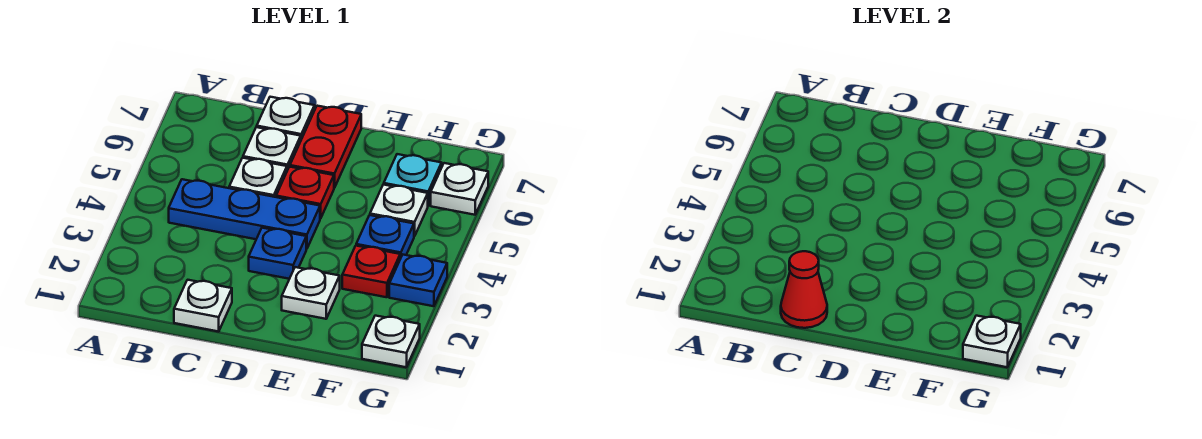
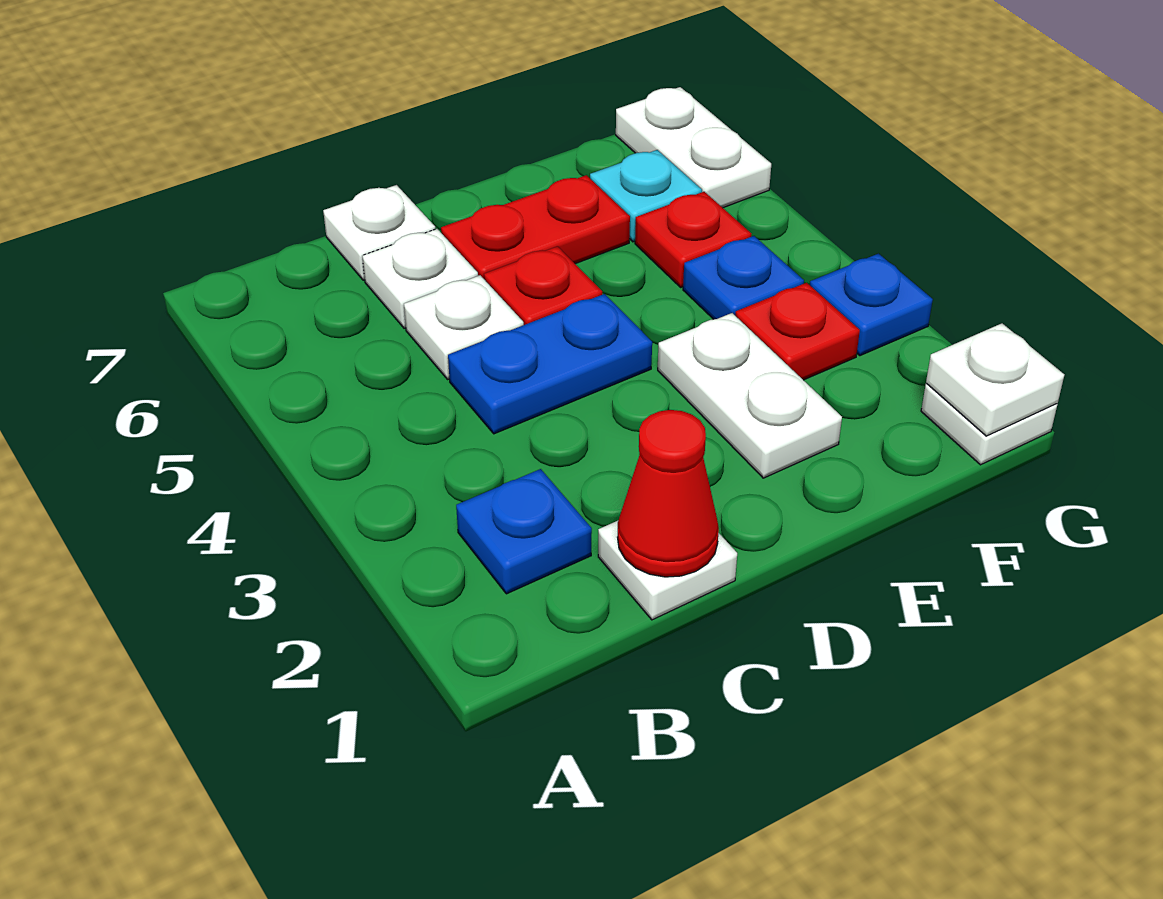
blue 1x3 plate [169,179,320,249] -> blue 1x2 plate [448,294,652,434]
blue 1x1 plate [249,228,306,279] -> blue 1x1 plate moved to [456,469,592,594]
red 1x2 plate [290,106,361,188] -> red 1x2 plate turned to [441,175,630,279]
white 1x1 plate [282,267,340,319] -> white 1x2 plate [658,313,842,478]
white 1x1 plate [370,184,428,236] -> red 1x1 plate [635,192,751,287]
white 1x1 plate [431,163,488,215] -> white 1x2 plate [616,87,771,208]

